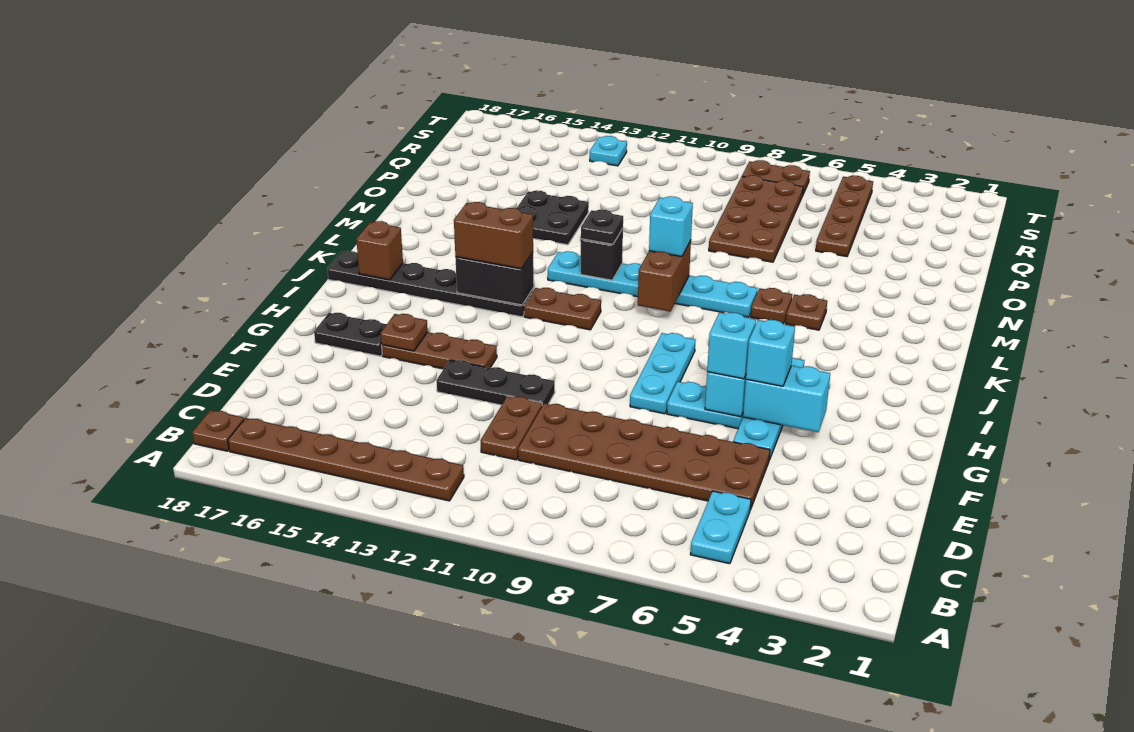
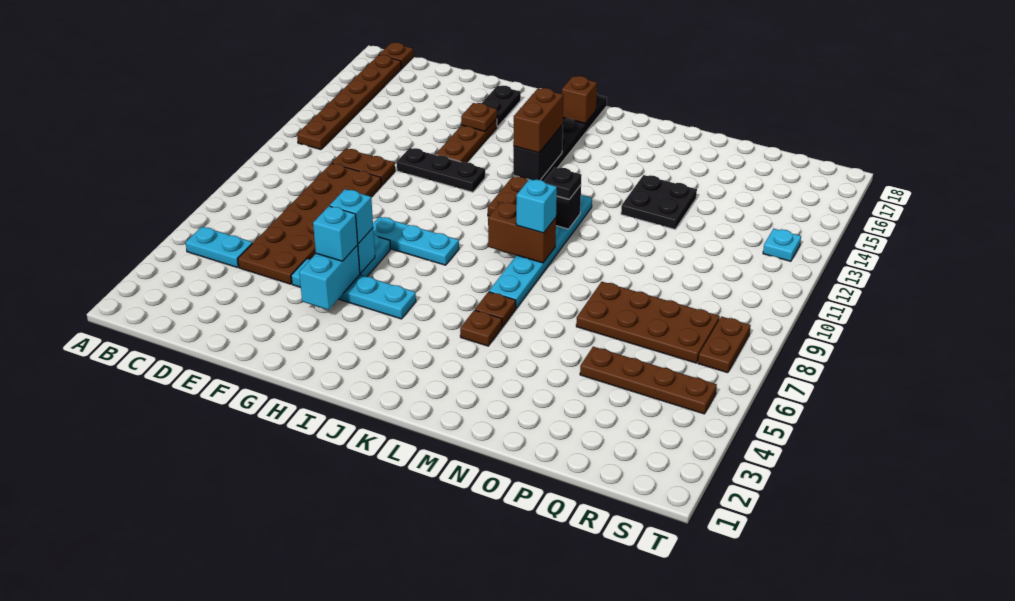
black 1x3 plate [436,360,555,405] -> black 1x3 plate turned to [397,148,485,192]

